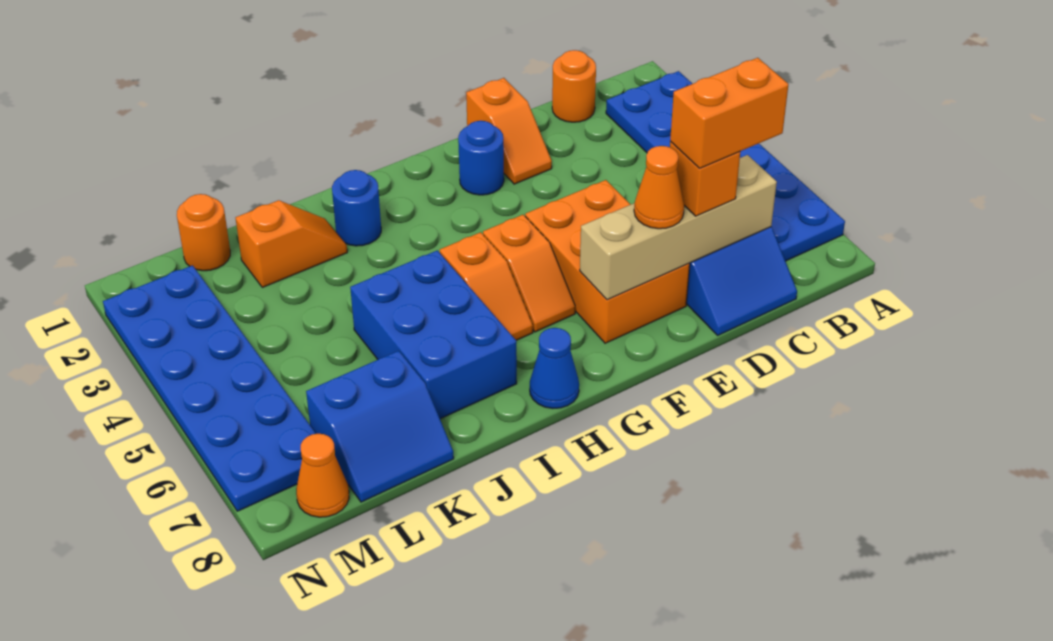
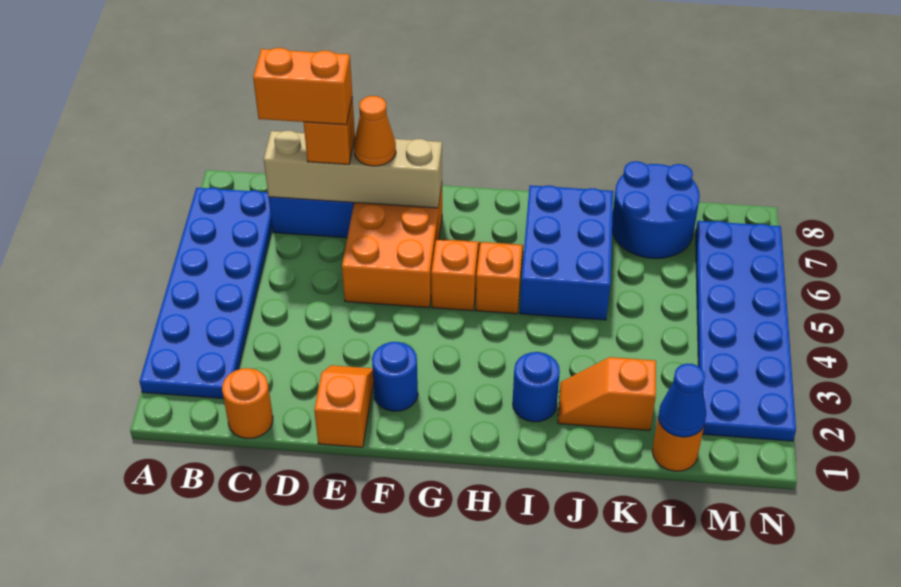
blue 1x1 cone [530,328,579,408] -> blue 1x1 cone moved to [658,364,706,437]
blue 2x2 slope [306,351,454,502] -> blue 2x2 round brick [612,161,700,258]
orange 1x1 cone [296,434,349,517] -> none

